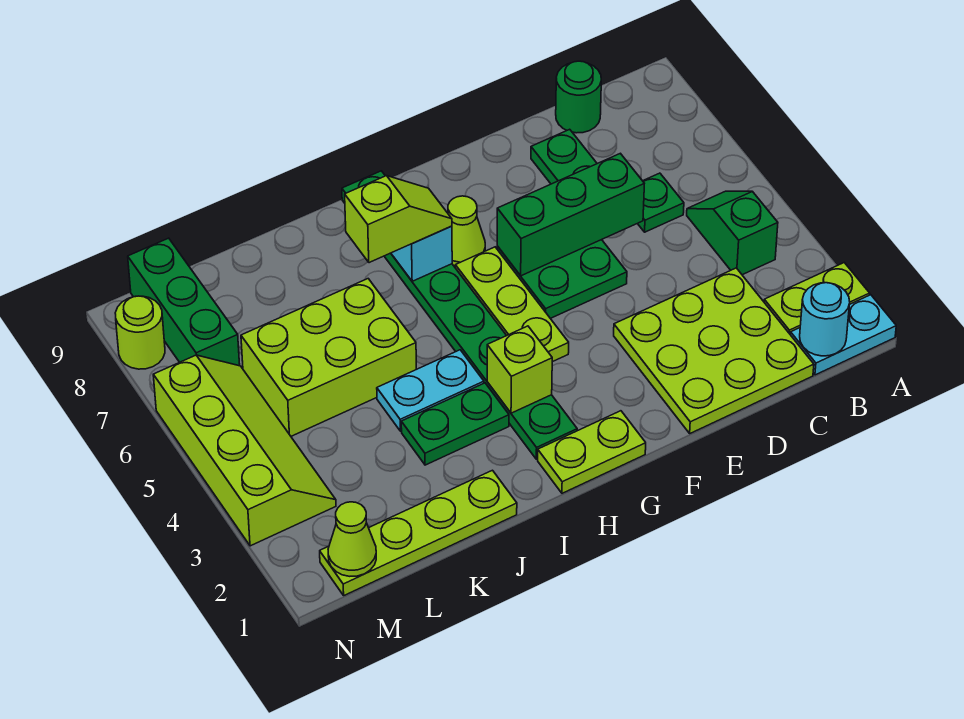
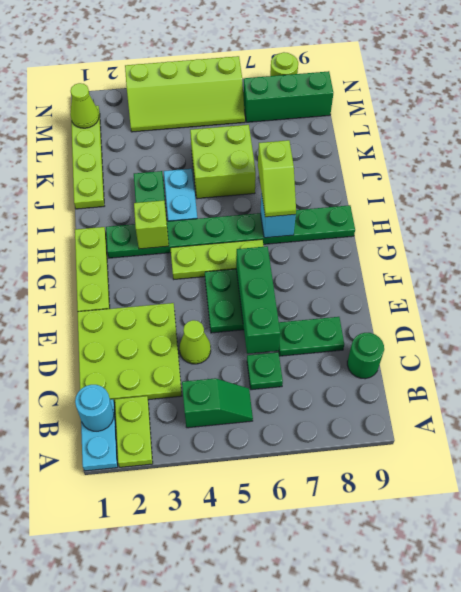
lime 1x2 plate [538,411,646,493] -> lime 1x3 plate [75,227,110,312]
lime 1x1 cone [448,196,485,267] -> lime 1x1 cone moved to [179,320,211,364]
lime 2x3 brick [241,279,416,436] -> lime 2x2 brick [190,125,256,199]

